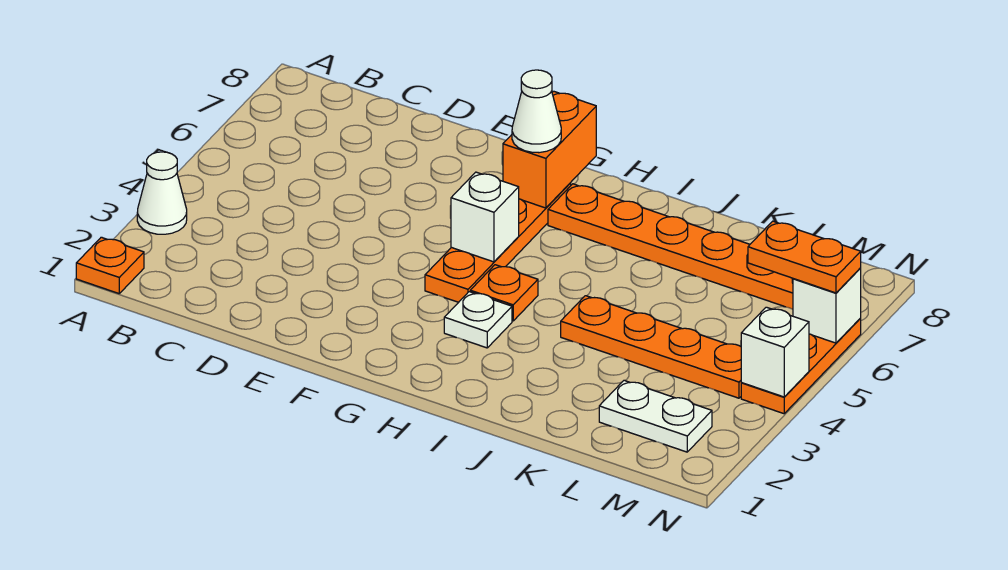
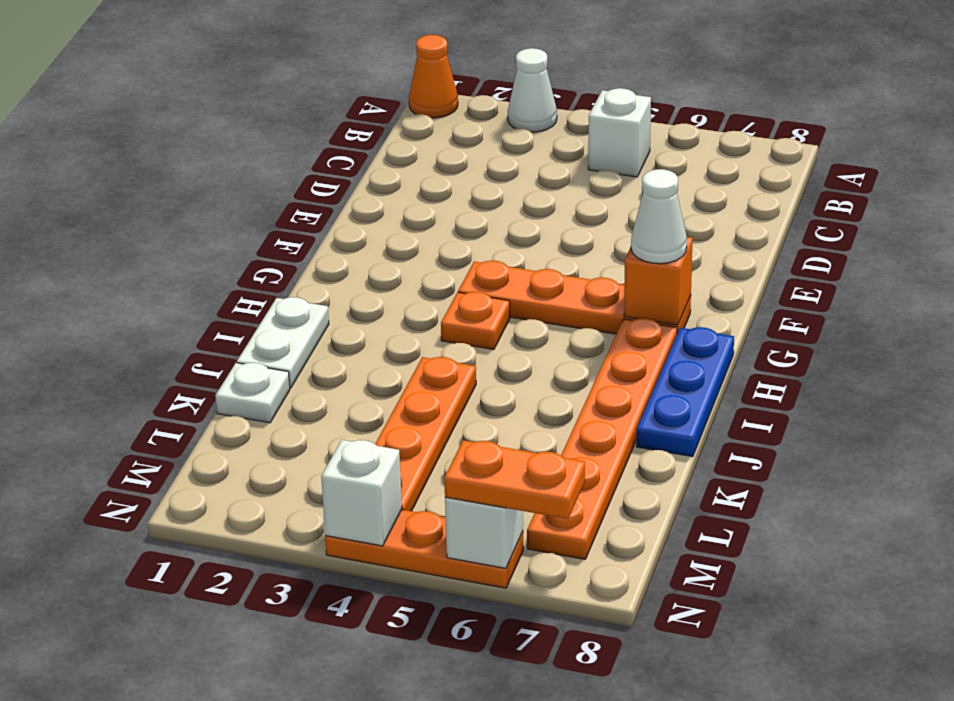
orange 1x1 plate [76,237,144,293] -> orange 1x1 cone [409,35,458,118]
white 1x1 brick [451,172,519,262] -> white 1x1 brick moved to [588,88,651,177]
orange 1x2 brick [503,91,596,208] -> orange 1x1 brick [624,237,693,325]
white 1x1 plate [444,292,512,348] -> white 1x1 plate moved to [215,363,290,423]
none -> blue 1x3 plate [637,327,734,457]
white 1x2 plate [599,380,712,452] -> white 1x2 plate moved to [237,297,329,388]
orange 1x2 plate [748,221,861,293] -> orange 1x2 plate turned to [444,440,585,519]

